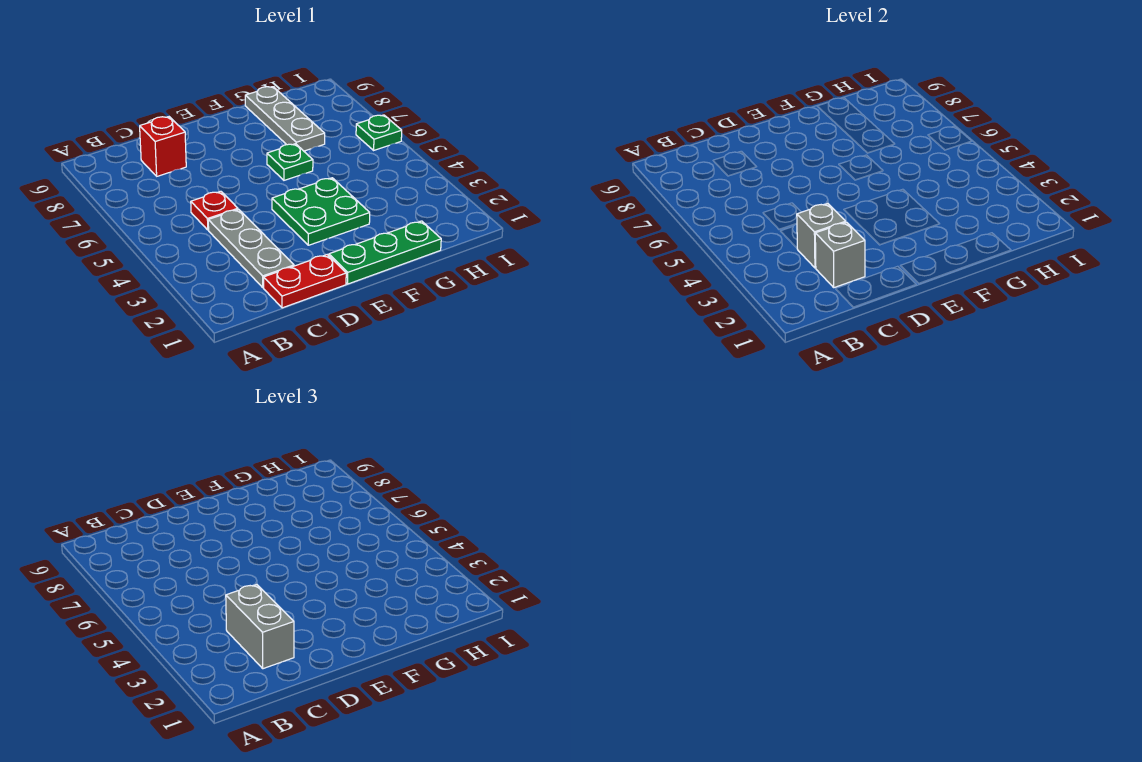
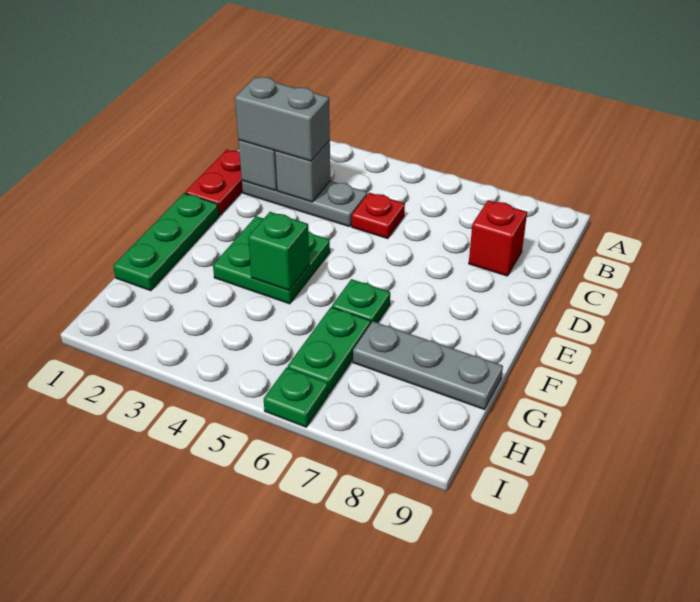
none -> green 1x1 brick [248,212,309,290]
none -> green 1x2 plate [288,307,371,393]

